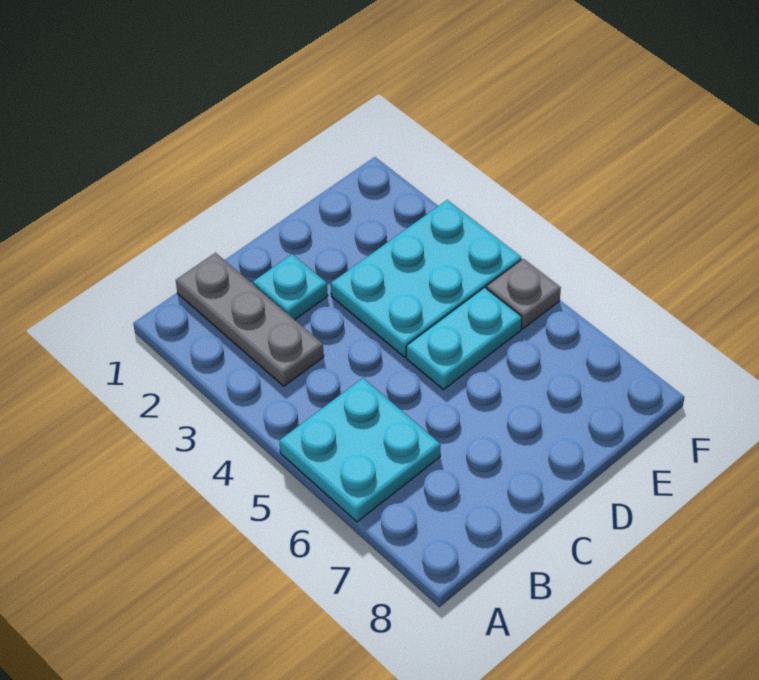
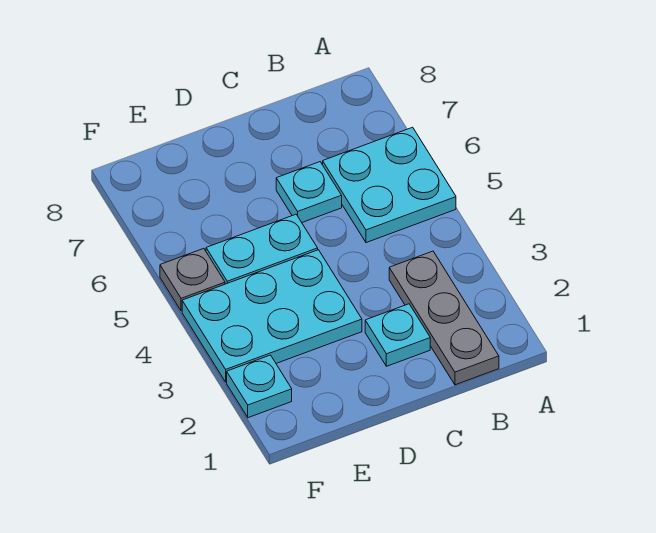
none -> cyan 1x1 plate [276,162,342,222]
none -> cyan 1x1 plate [227,355,292,418]

